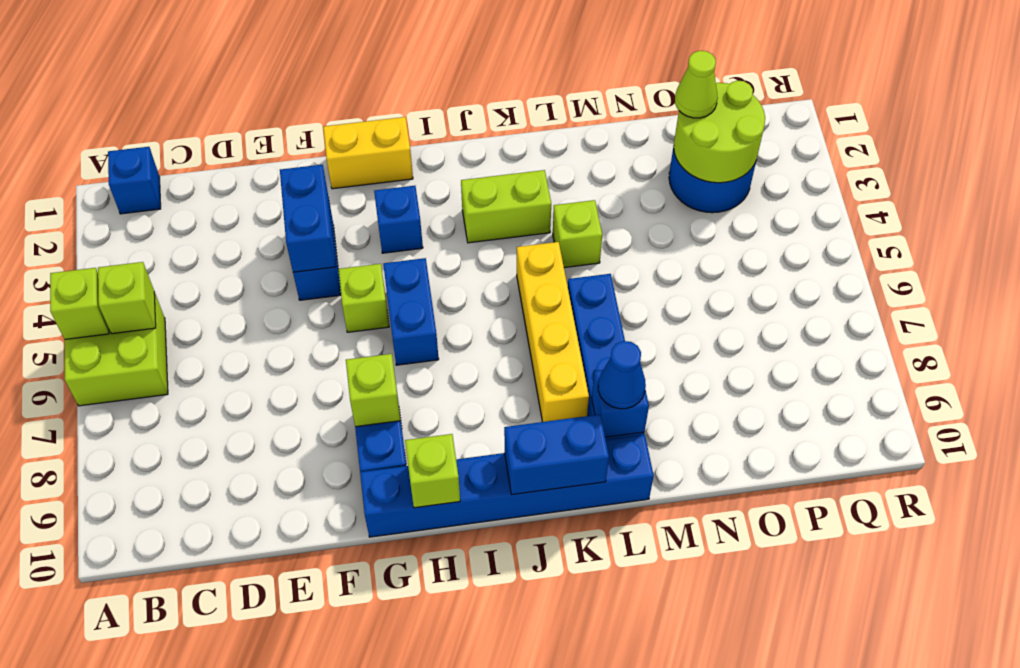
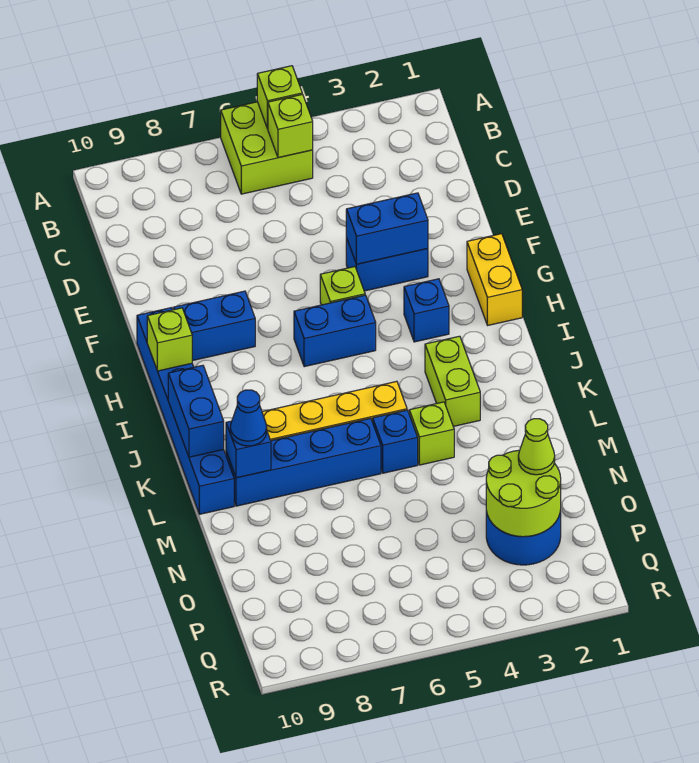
blue 1x1 brick [108,147,161,214] -> blue 1x1 brick moved to [373,410,418,473]
lime 1x1 brick [346,354,401,427] -> none

